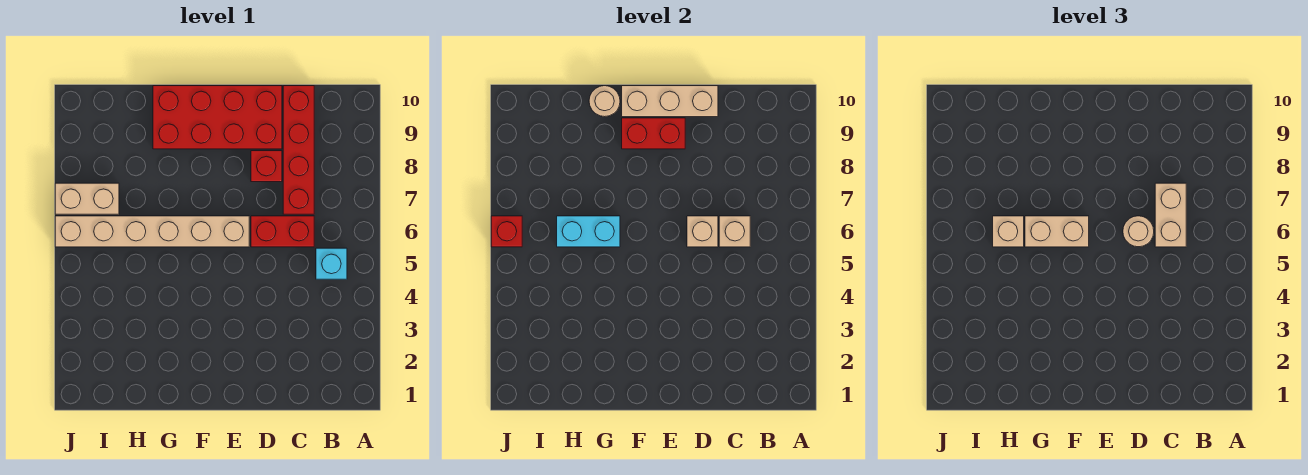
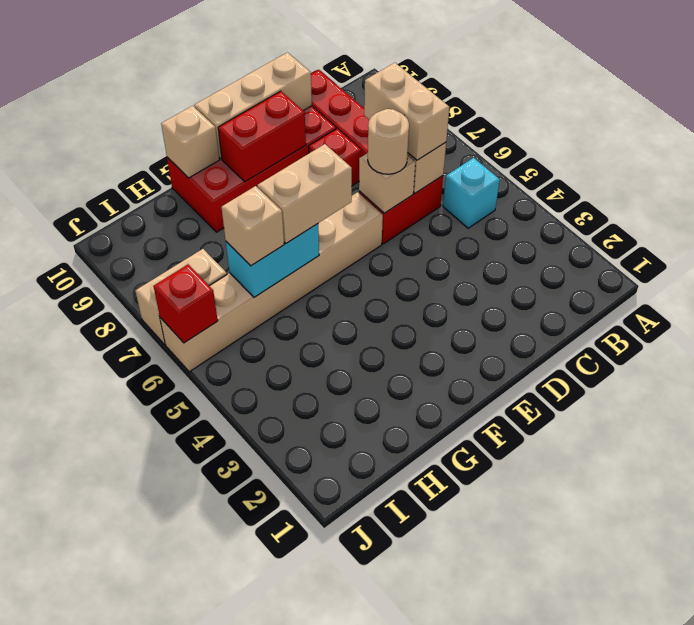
tan 1x1 round brick [589,86,620,117] -> tan 1x1 brick [161,106,219,178]

